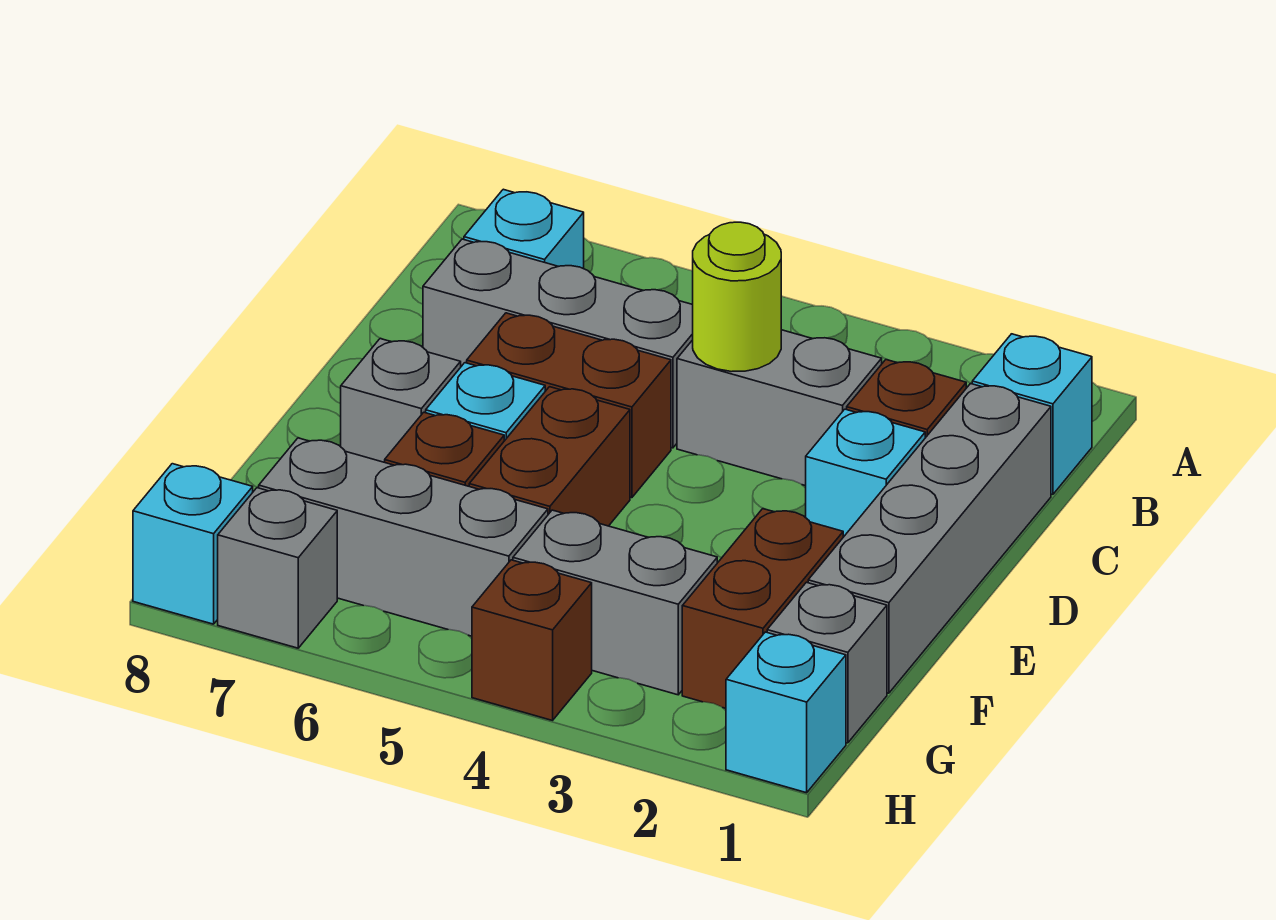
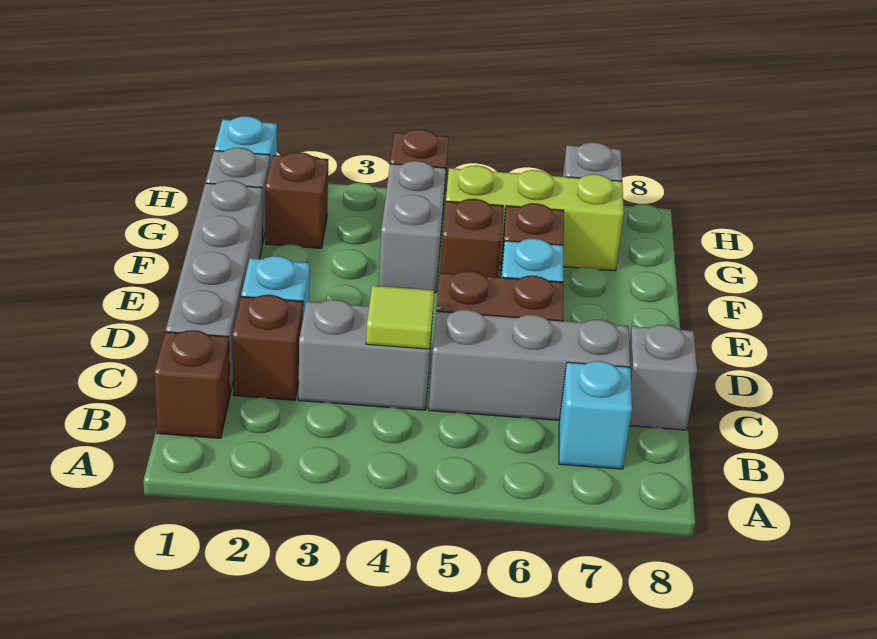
cyan 1x1 brick [972,334,1092,494] -> brown 1x1 brick [154,330,230,438]
lime 1x1 round brick [693,222,781,372] -> lime 1x1 tile [366,286,434,349]
brown 1x2 brick [469,387,630,526] -> brown 1x1 brick [440,199,503,277]
grey 1x1 brick [341,339,461,462] -> grey 1x1 brick moved to [629,325,697,430]
brown 1x2 brick [682,509,843,708] -> brown 1x1 brick [266,152,328,248]
grey 1x2 brick [513,510,717,695] -> grey 1x2 brick turned to [379,161,446,293]
grey 1x3 brick [259,438,548,636] -> lime 1x3 brick [446,165,624,271]
cyan 1x1 brick [133,464,253,624] -> none

